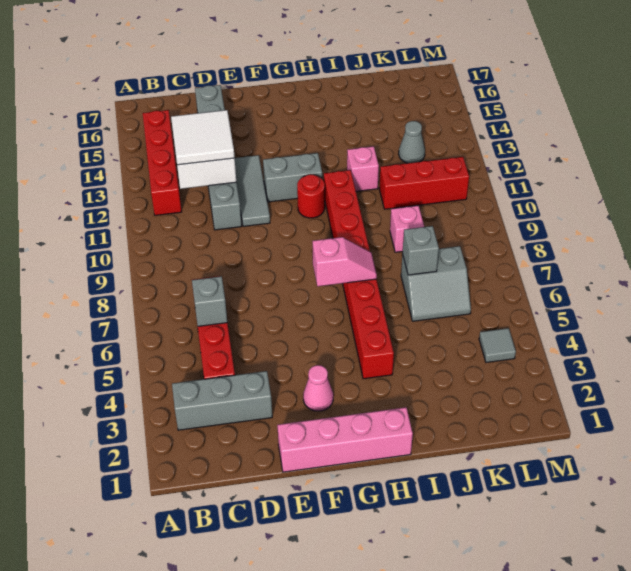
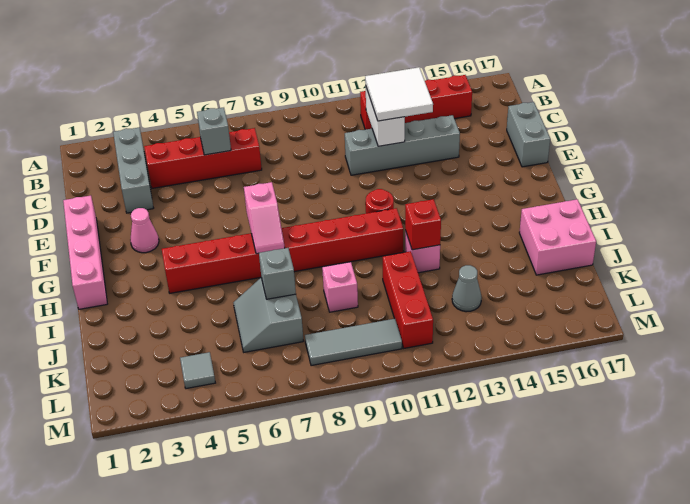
grey 1x6 brick [195,85,242,230] -> grey 1x4 brick [345,115,460,175]
grey 1x3 tile [235,155,270,226] -> grey 1x3 tile moved to [305,319,402,366]
grey 1x2 brick [263,153,322,202] -> grey 1x2 brick moved to [507,102,550,167]
none -> red 1x1 brick [405,199,441,250]
none -> pink 2x2 brick [519,199,596,275]

